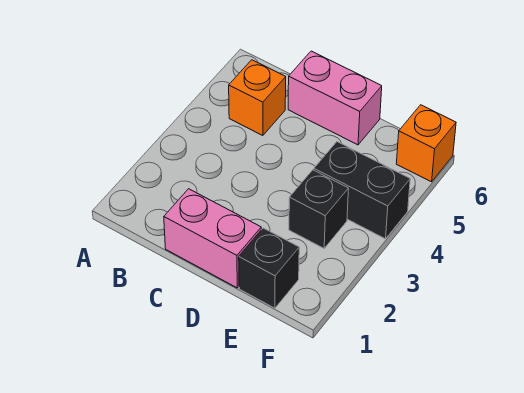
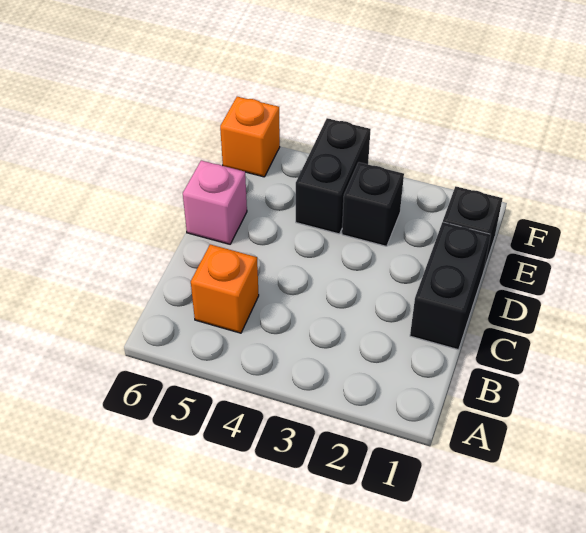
pink 1x2 brick [164,189,261,288] -> black 1x2 brick [410,222,491,350]
pink 1x2 brick [288,51,382,145] -> pink 1x1 brick [183,160,247,244]

